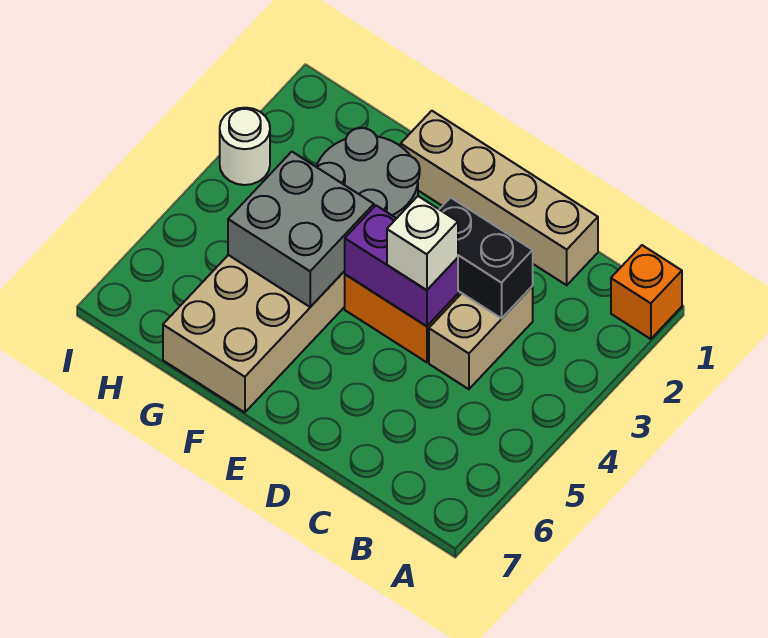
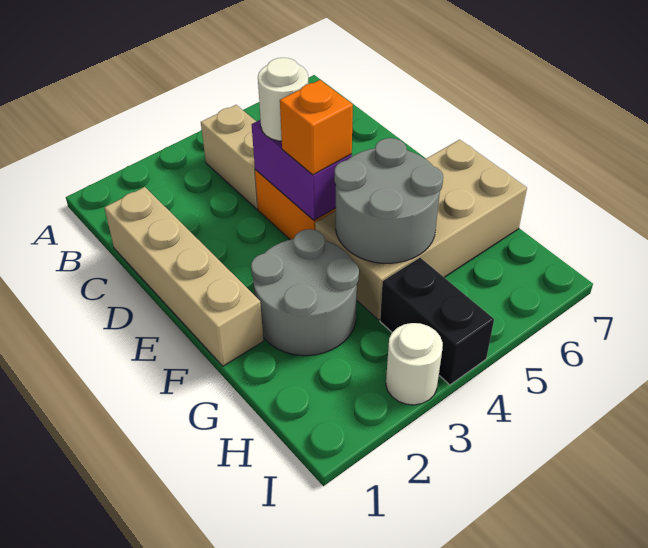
orange 1x1 brick [611,245,682,339] -> orange 1x1 brick moved to [280,80,353,175]
tan 1x2 brick [429,286,533,389] -> tan 1x2 brick turned to [201,105,258,209]
black 1x2 brick [439,198,533,318] -> black 1x2 brick moved to [380,258,494,385]
white 1x1 brick [387,196,458,290] -> white 1x1 round brick [258,58,308,141]
grey 2x2 brick [228,152,374,307] -> grey 2x2 round brick [334,138,443,263]

